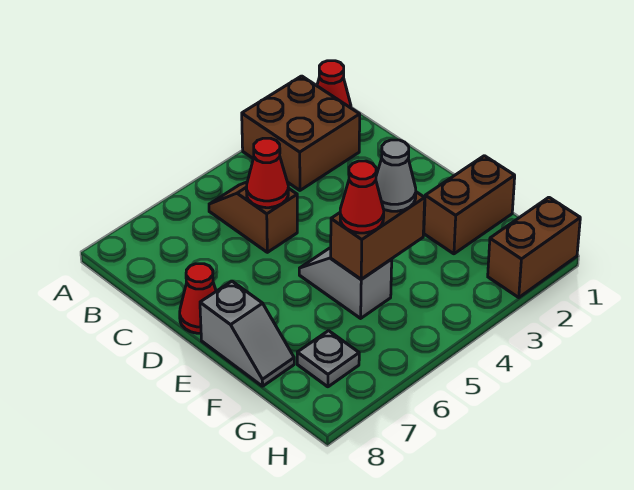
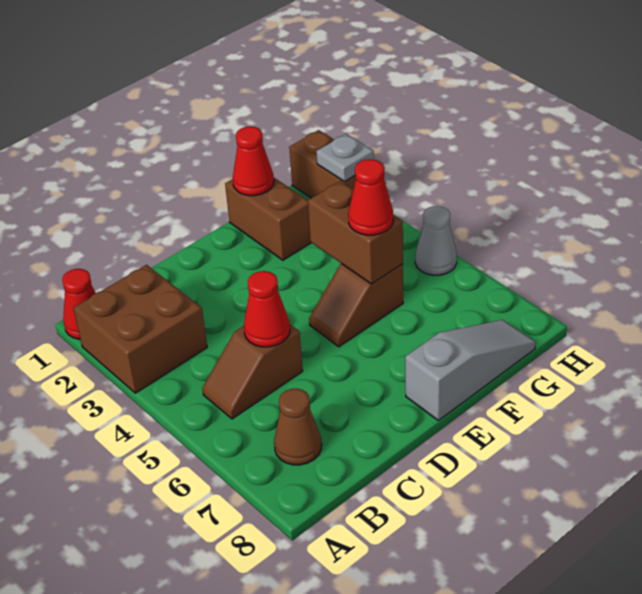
none -> brown 1x1 cone [274,389,322,465]
red 1x1 cone [180,264,216,333] -> red 1x1 cone moved to [233,126,274,196]
grey 1x2 slope [299,248,392,318] -> brown 1x2 slope [309,264,403,347]
grey 1x2 slope [200,281,294,386] -> grey 1x3 slope [405,320,536,420]
grey 1x1 cone [376,140,416,211] -> grey 1x1 cone moved to [415,206,457,275]
grey 1x1 plate [297,331,359,387] -> grey 1x1 plate moved to [316,134,374,181]

